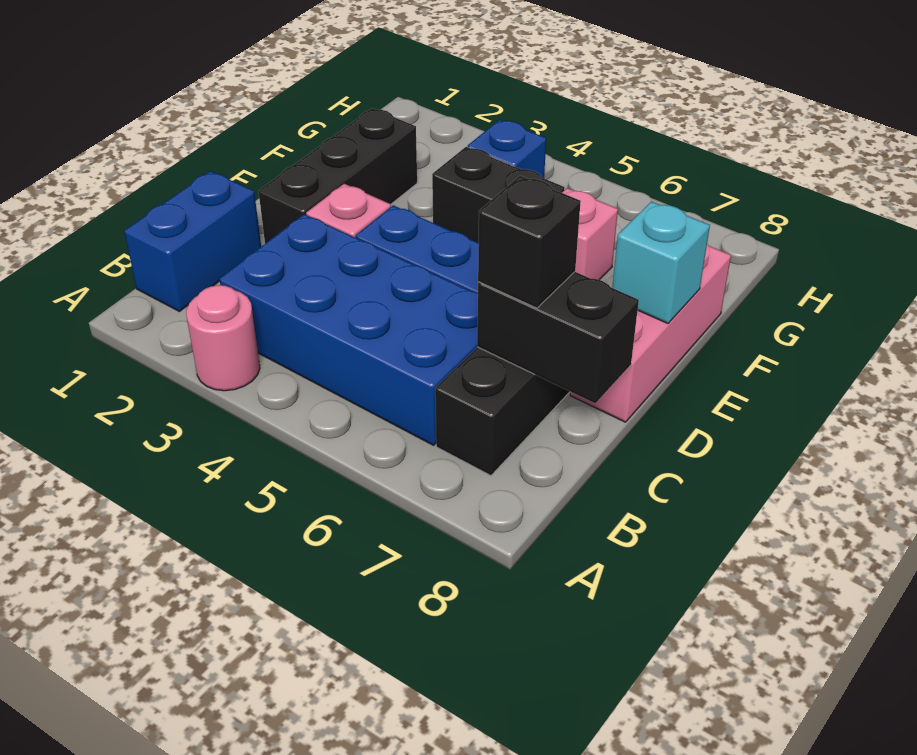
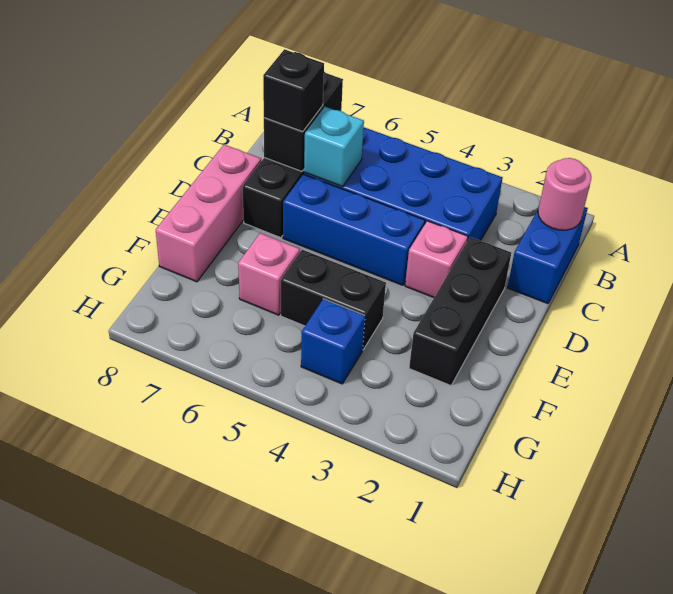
pink 1x1 round brick [186,285,260,391] -> pink 1x1 round brick moved to [538,158,591,230]
black 1x2 brick [477,272,639,403] -> black 1x2 brick turned to [264,72,343,171]
cyan 1x1 brick [612,202,710,323] -> cyan 1x1 brick moved to [304,107,364,187]

